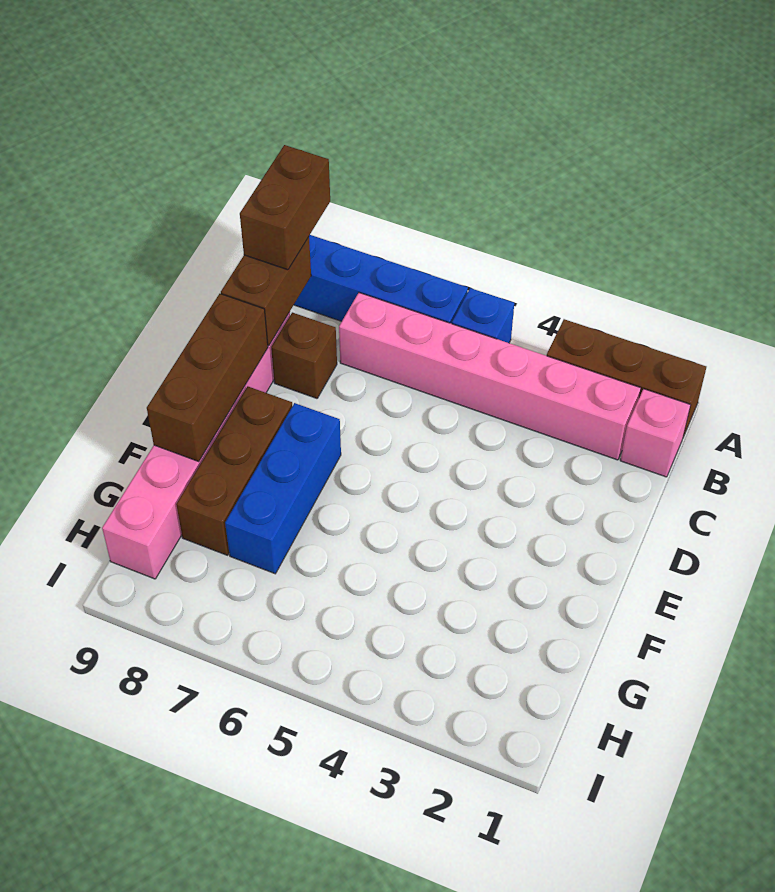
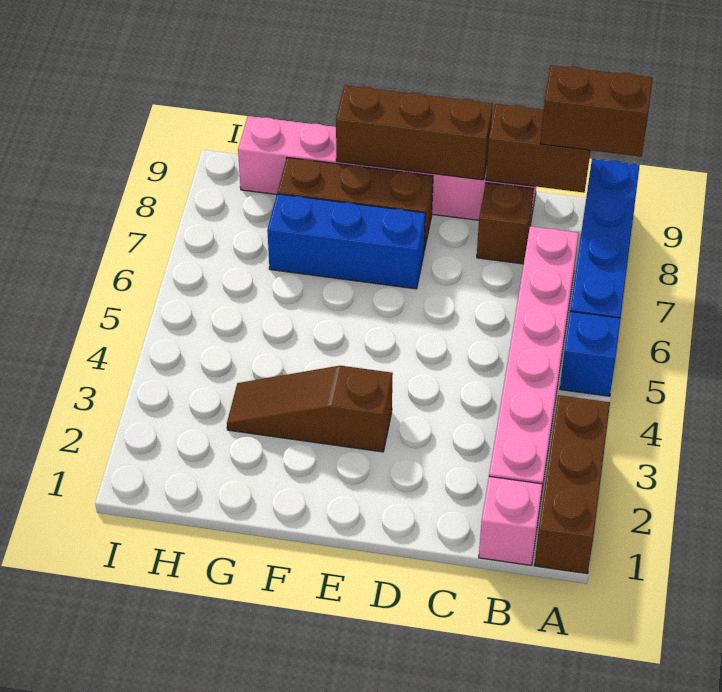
none -> brown 1x3 slope [227,366,393,452]

